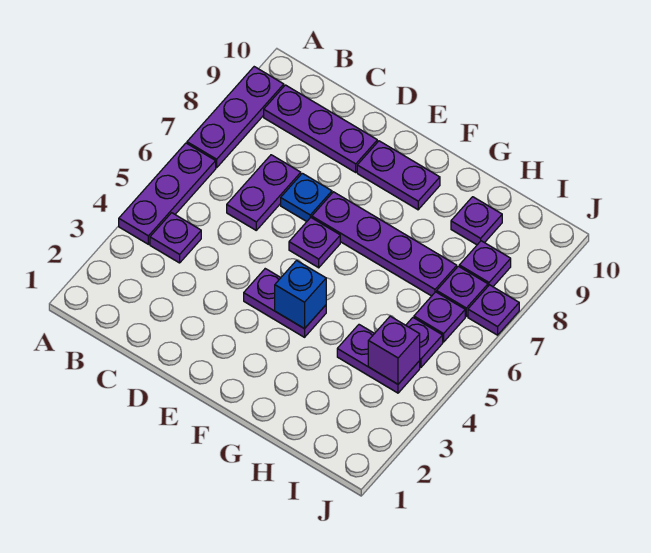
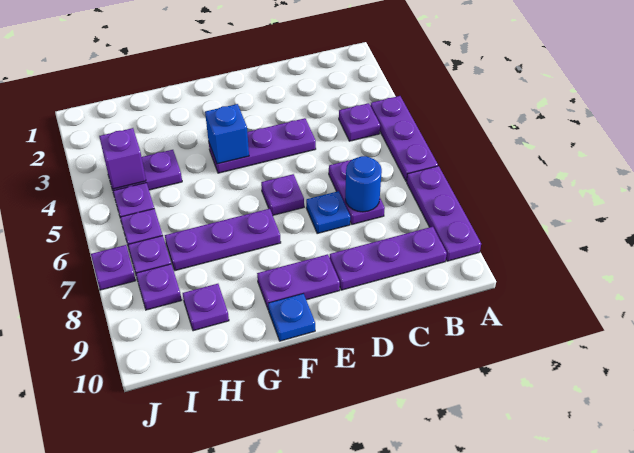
none -> blue 1x1 round brick [345,156,382,212]
purple 1x2 plate [244,269,326,337] -> purple 1x3 plate [209,118,316,173]
purple 1x4 plate [312,192,457,296] -> purple 1x3 plate [165,209,281,271]
none -> blue 1x1 plate [268,294,315,341]

